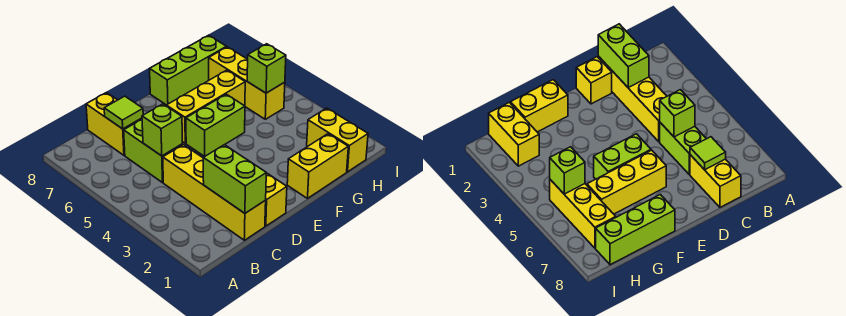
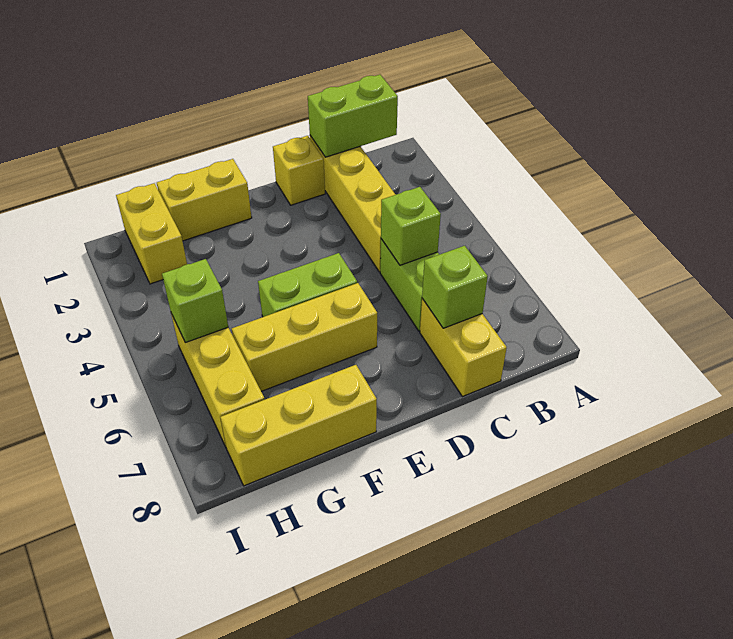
lime 1x2 brick [203,145,266,213] -> lime 1x2 brick turned to [308,75,398,157]
lime 1x1 tile [104,96,143,129] -> lime 1x1 brick [422,246,488,328]
lime 1x3 brick [150,35,227,105] -> yellow 1x3 brick [220,365,377,486]

